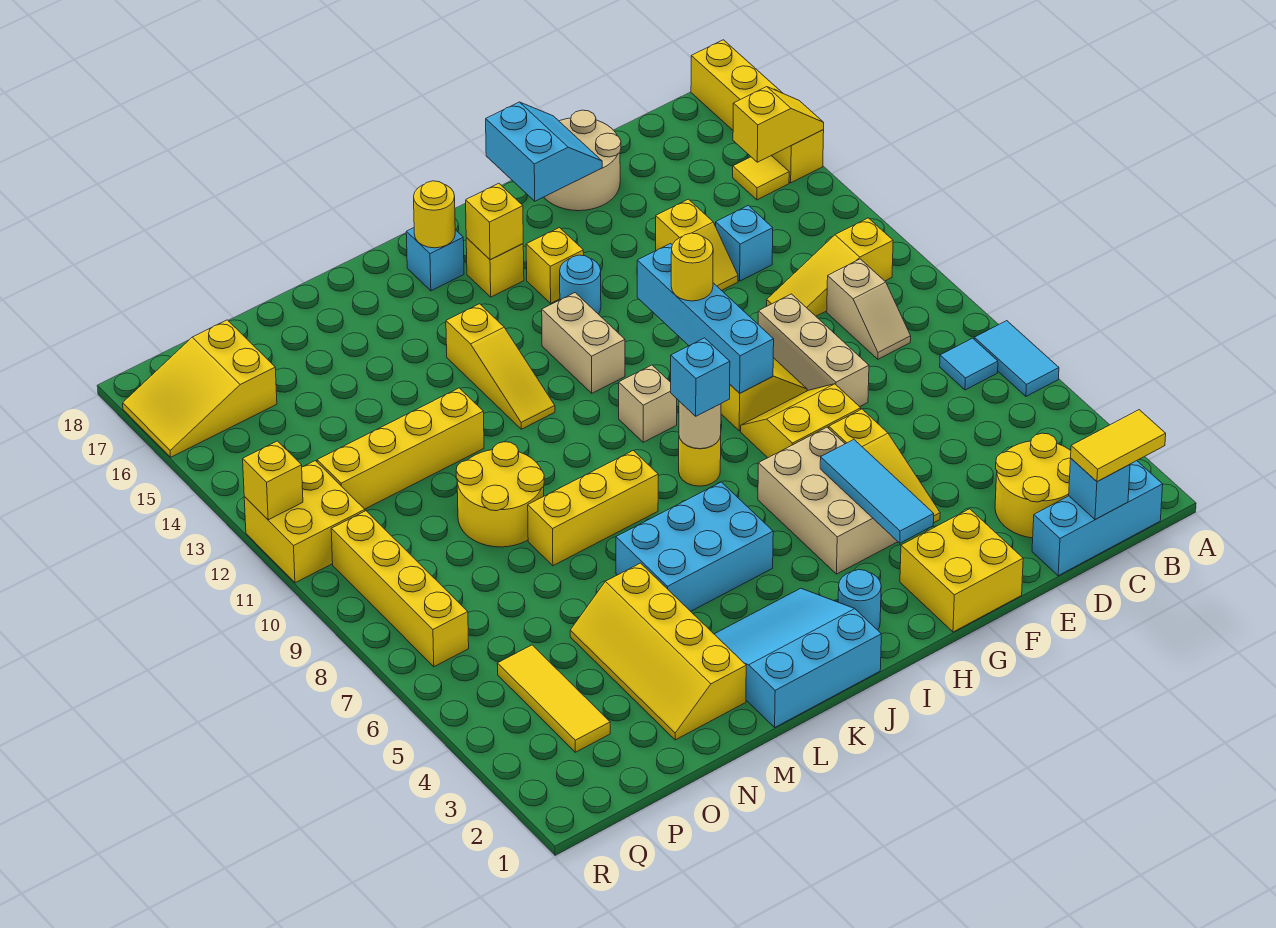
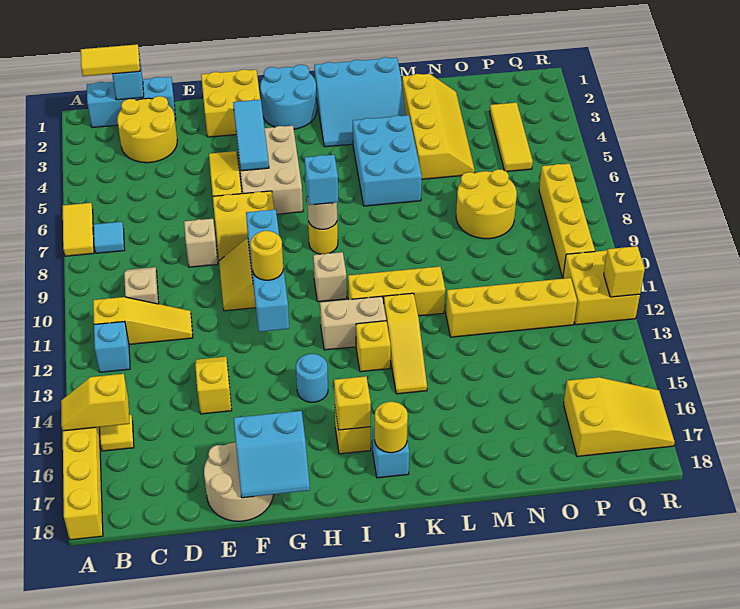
cyan 1x2 tile [974,321,1059,396] -> yellow 1x2 tile [63,203,94,256]
cyan 1x1 brick [716,205,773,281] -> cyan 1x1 brick moved to [94,322,130,372]
tan 1x3 brick [758,294,869,407] -> tan 1x1 brick [184,219,218,267]
cyan 2x2 slope [486,102,602,201] -> cyan 2x2 slope turned to [234,411,310,498]
yellow 1x1 brick [526,228,584,303] -> yellow 1x1 brick moved to [356,321,391,372]
cyan 1x1 round brick [838,570,881,630] -> cyan 2x2 round brick [260,65,317,129]
tan 1x2 brick [542,293,625,393] -> tan 1x2 brick turned to [320,296,386,350]
cyan 2x3 brick [616,482,773,611] -> cyan 2x3 brick turned to [353,115,422,206]
yellow 1x3 brick [528,451,658,566] -> yellow 1x3 brick moved to [348,267,445,316]
yellow 1x3 slope [446,304,555,429] -> yellow 1x3 slope turned to [384,293,427,394]
yellow 2x2 round brick [456,442,544,547] -> yellow 2x2 round brick moved to [456,169,517,239]

